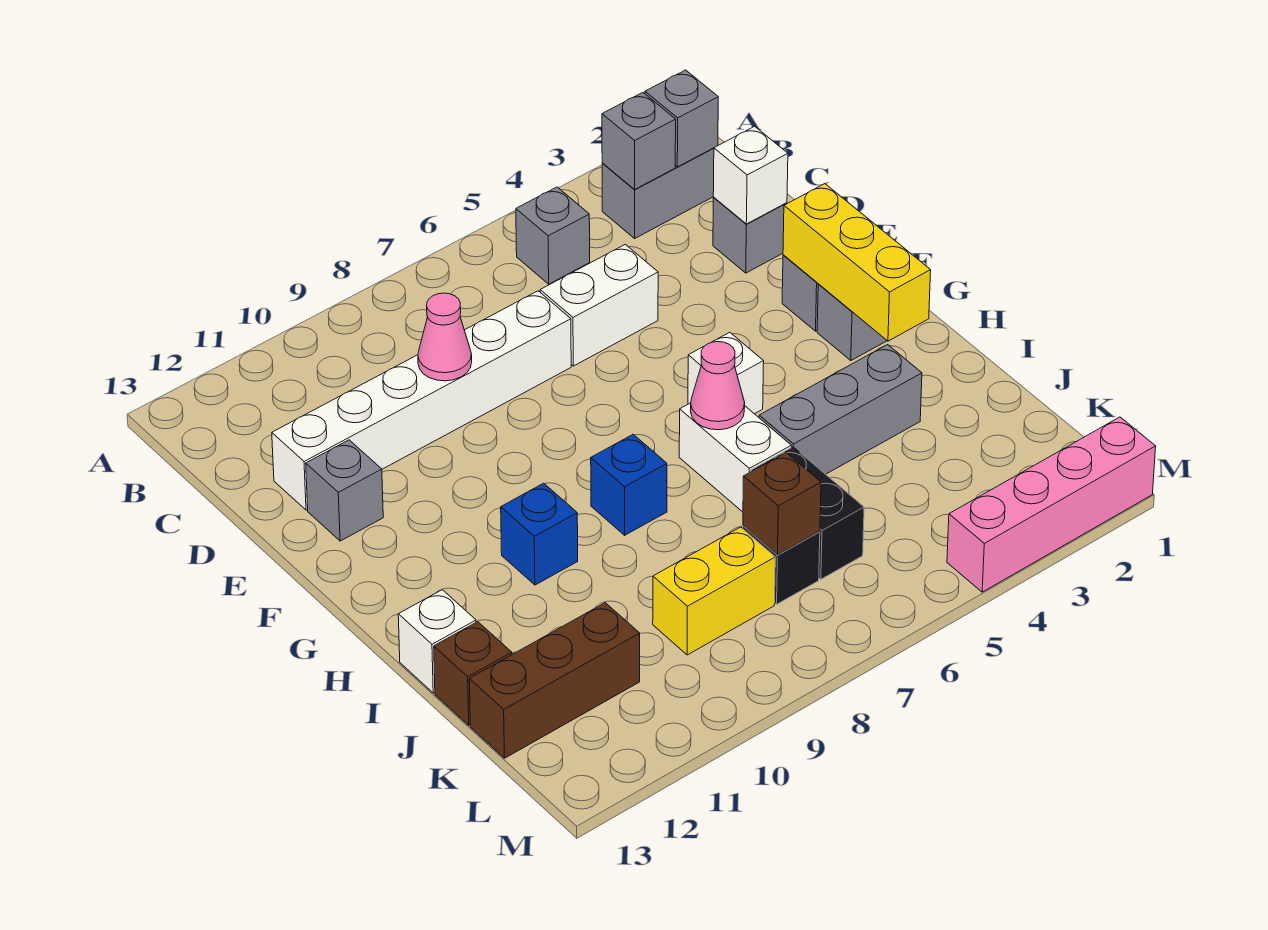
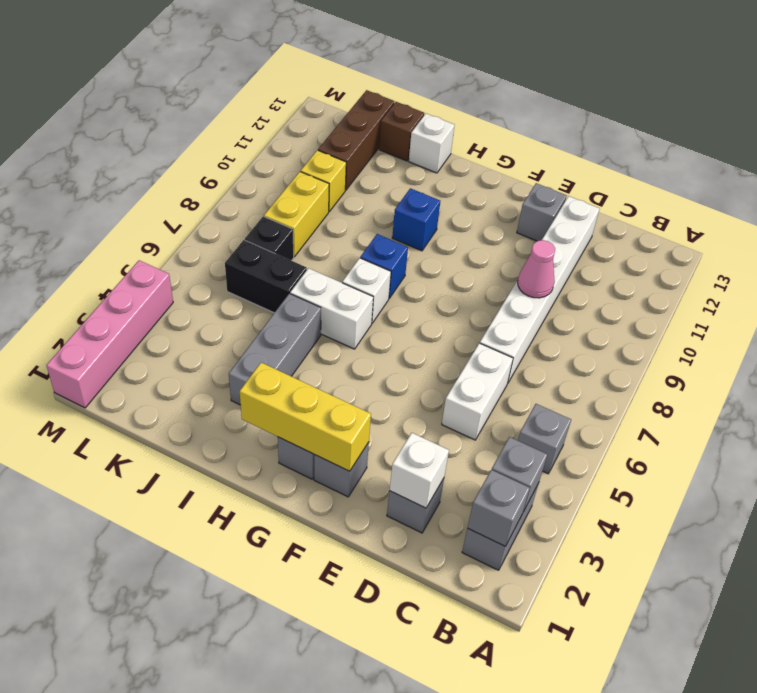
white 1x1 brick [688,332,764,414] -> white 1x1 brick moved to [342,258,391,323]
pink 1x1 cone [691,342,745,430] -> none
brown 1x1 brick [743,453,821,555] -> none
none -> yellow 1x1 brick [301,150,346,211]

